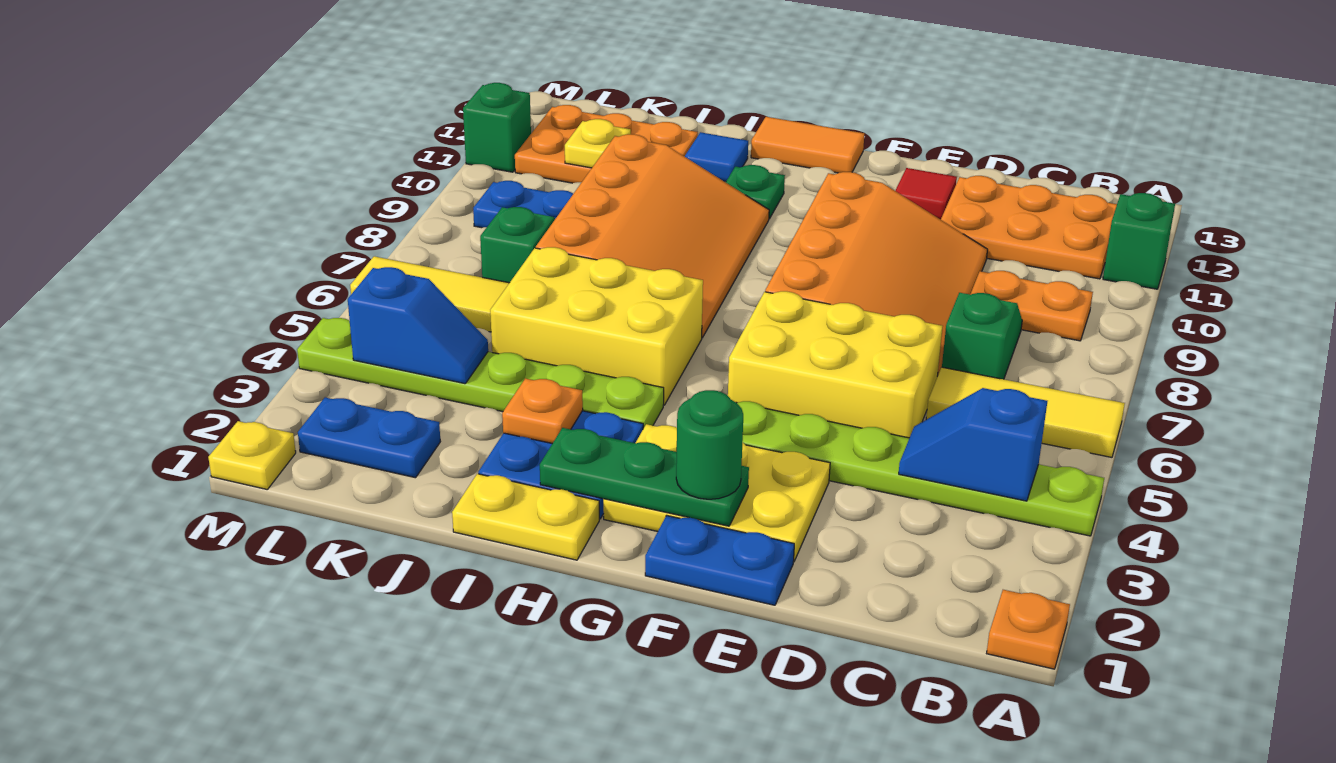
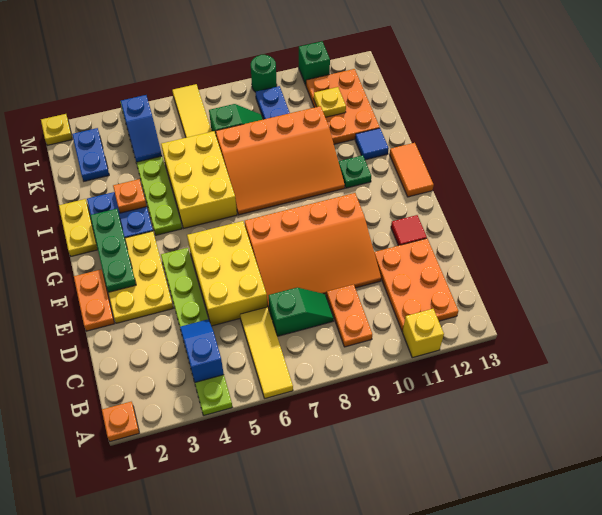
green 1x1 brick [1103,193,1175,289] -> yellow 1x1 brick [402,309,444,358]
blue 1x2 plate [645,515,794,605] -> orange 1x2 plate [74,270,115,331]
green 1x1 round brick [676,390,743,499] -> green 1x1 round brick moved to [251,55,277,92]

